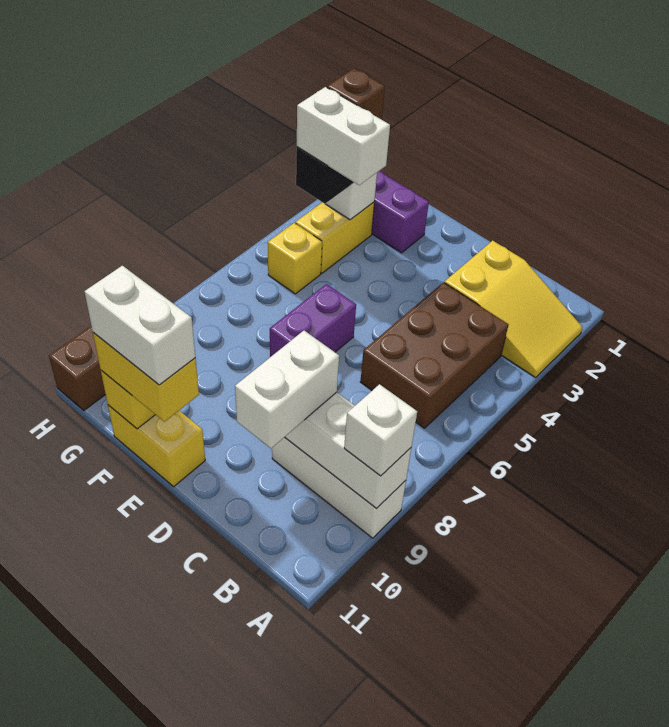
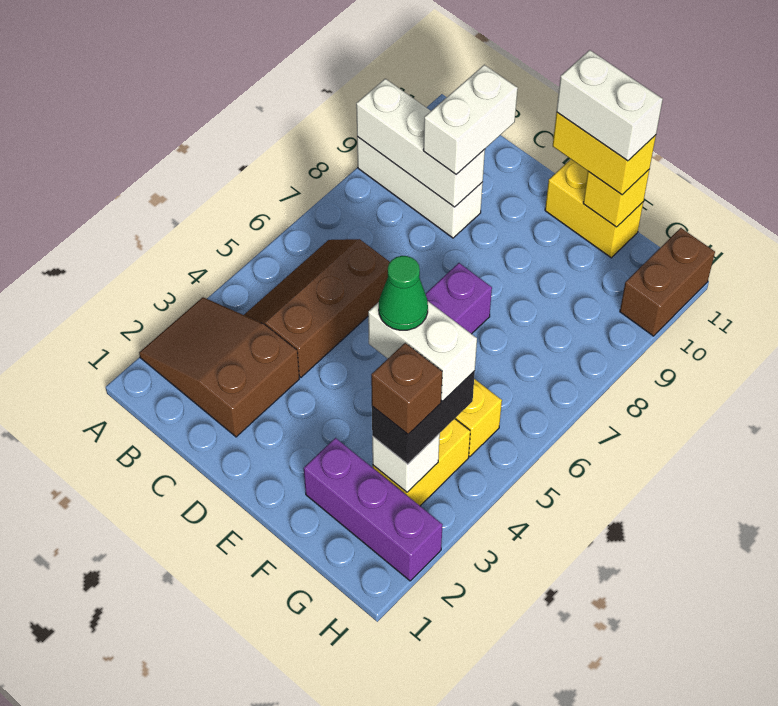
yellow 2x3 slope [444,241,583,378] -> brown 2x3 slope [139,297,299,437]
white 1x1 brick [344,384,417,476] -> none
brown 2x3 brick [360,282,509,428] -> brown 2x3 slope [244,239,390,377]
none -> green 1x1 cone [379,256,428,330]

